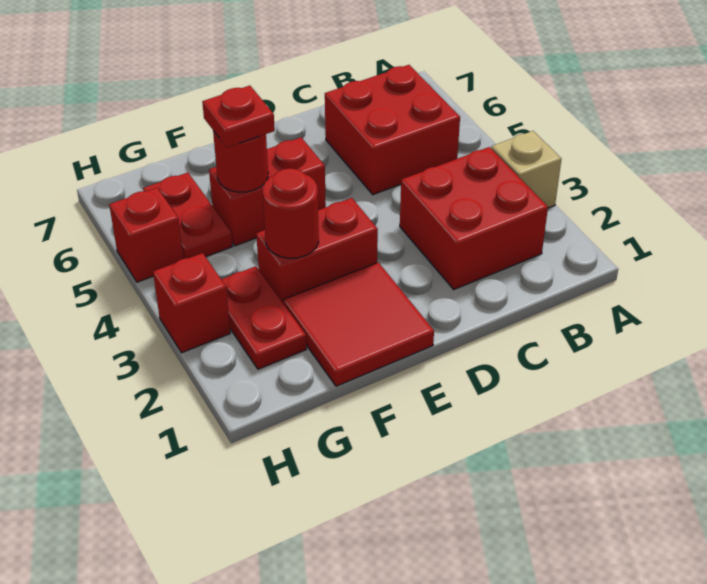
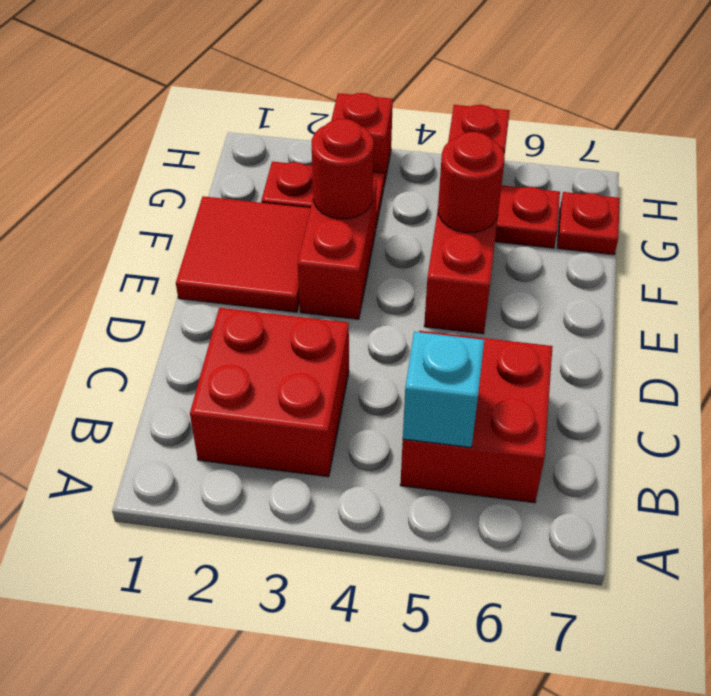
tan 1x1 brick [491,131,561,208] -> none
none -> cyan 1x1 brick [403,332,484,447]
red 1x1 plate [202,86,275,147] -> red 1x1 plate moved to [557,192,620,255]

